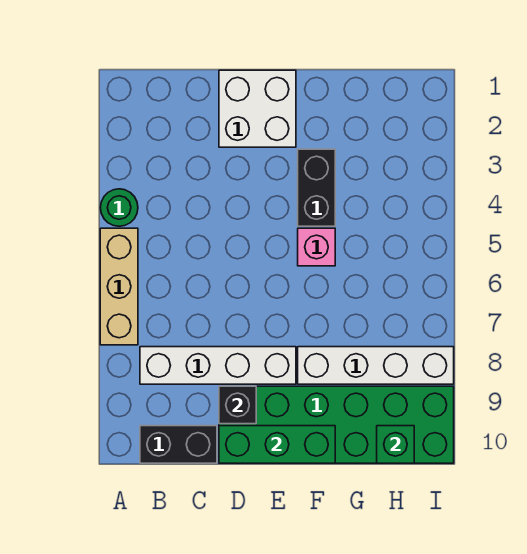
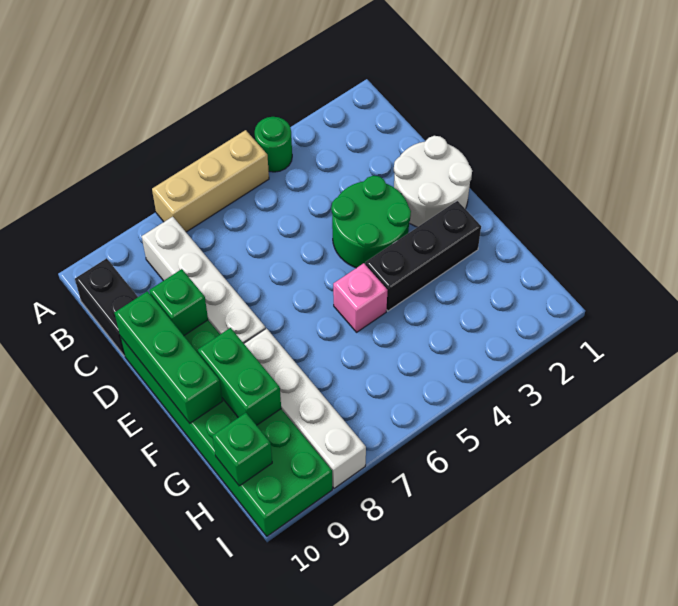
white 2x2 brick [219,70,296,147] -> white 2x2 round brick [394,136,472,227]
none -> green 2x2 round brick [331,176,411,268]
black 1x1 brick [219,386,256,424] -> green 1x1 brick [149,269,208,335]
black 1x2 brick [298,149,335,226] -> black 1x3 brick [365,201,481,311]
none -> green 1x2 brick [198,328,281,425]

